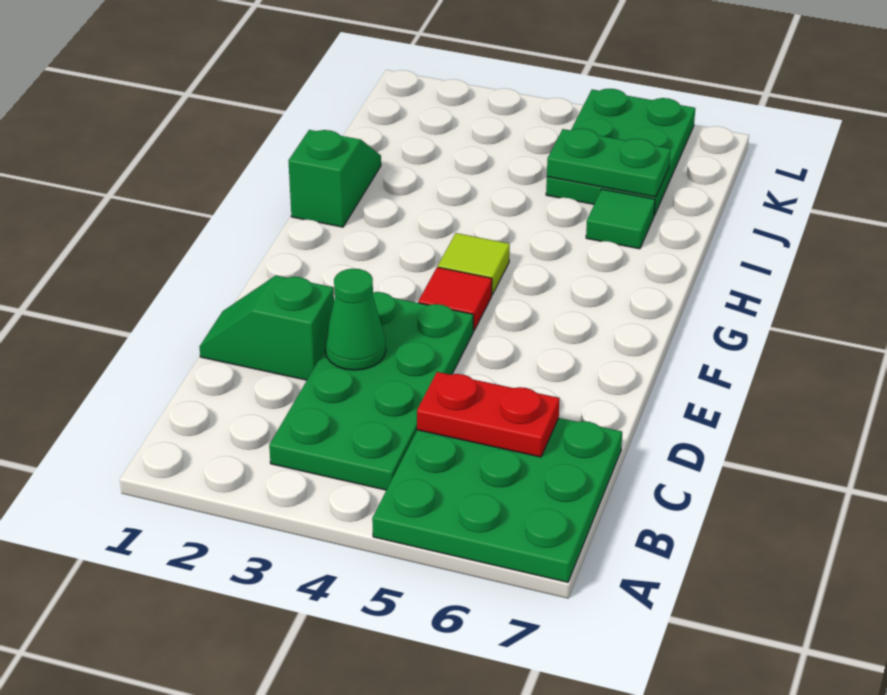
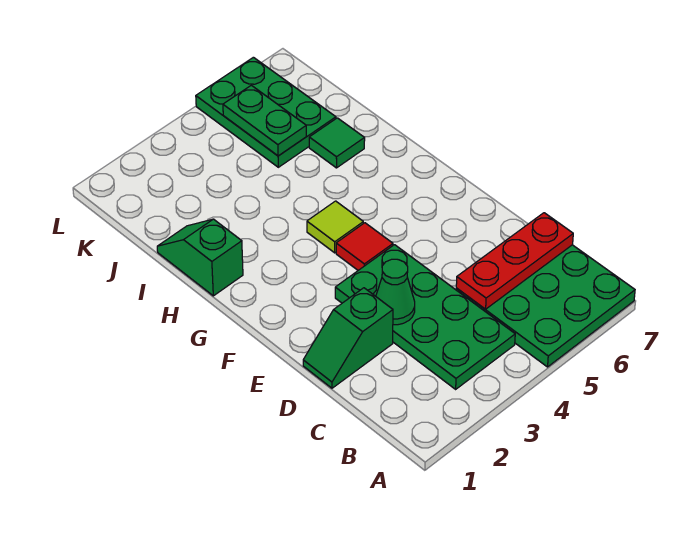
red 1x2 plate [417,372,560,457] -> red 1x3 plate [456,213,573,309]
green 1x2 plate [547,129,670,197] -> green 1x2 plate turned to [223,85,306,156]

